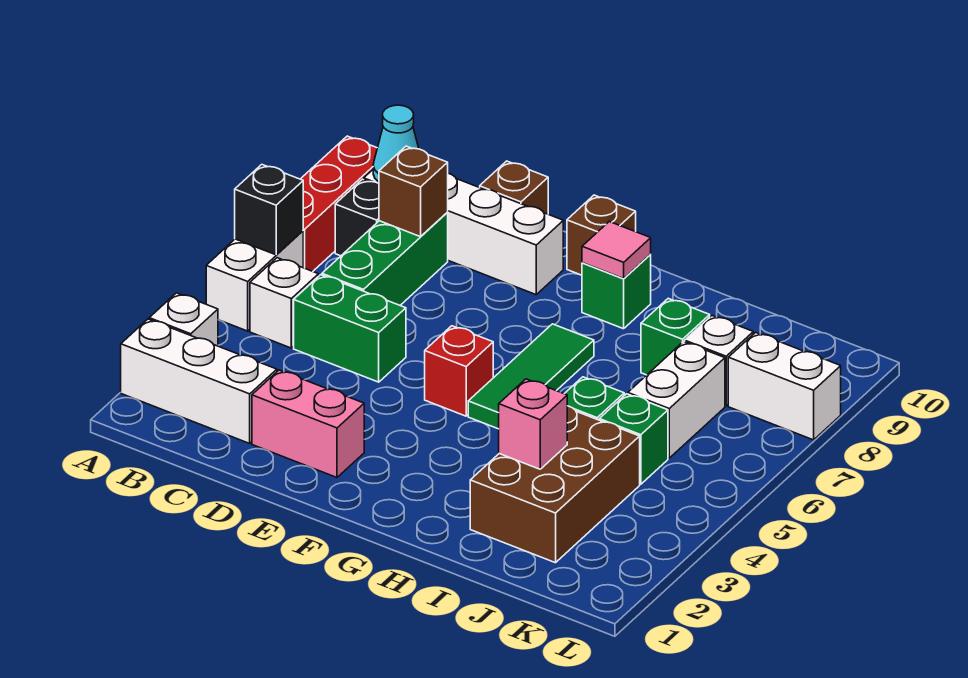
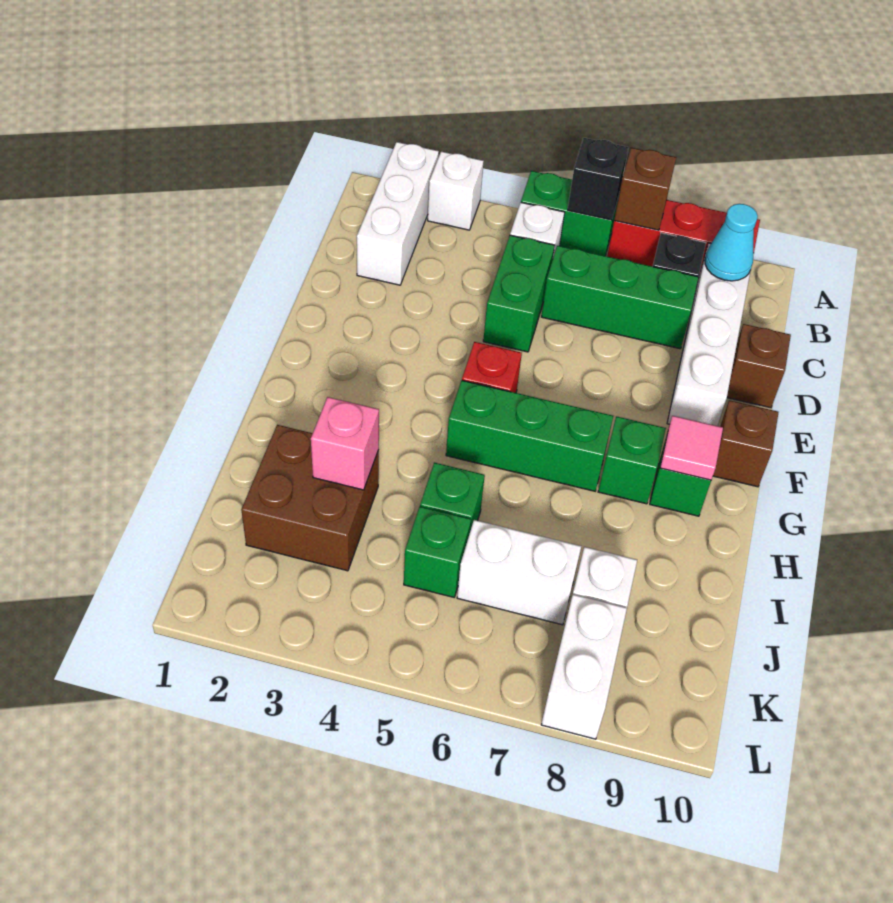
white 1x2 brick [206,231,303,331] -> green 1x2 brick [521,171,619,256]
brown 1x1 brick [379,146,448,237] -> brown 1x1 brick moved to [614,148,676,230]
pink 1x2 brick [252,370,364,477] -> none
green 1x3 tile [468,324,594,429] -> green 1x3 brick [446,380,613,491]
brown 2x3 brick [470,406,640,563] -> brown 2x2 brick [241,425,379,571]
green 1x1 brick [641,298,710,375] -> green 1x1 brick moved to [598,416,666,504]

